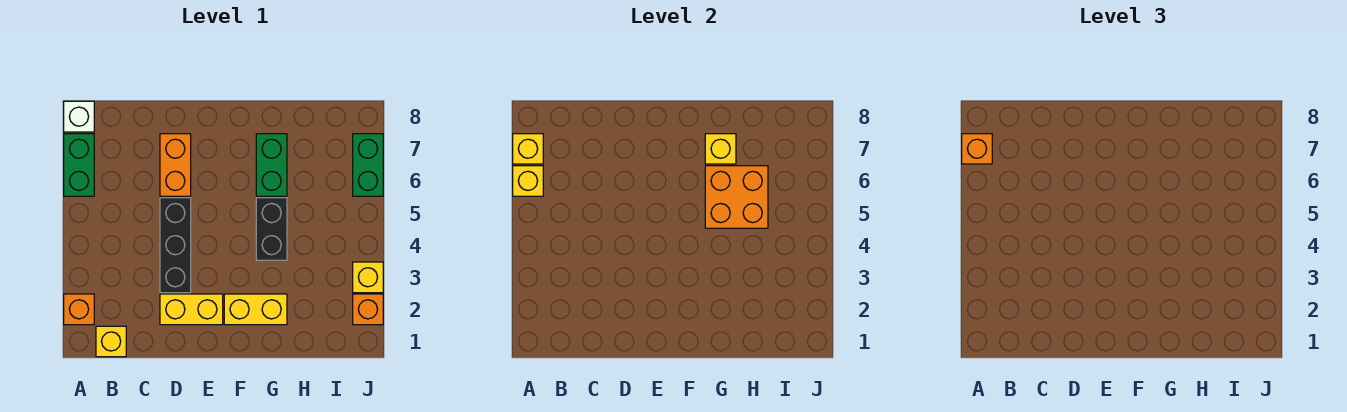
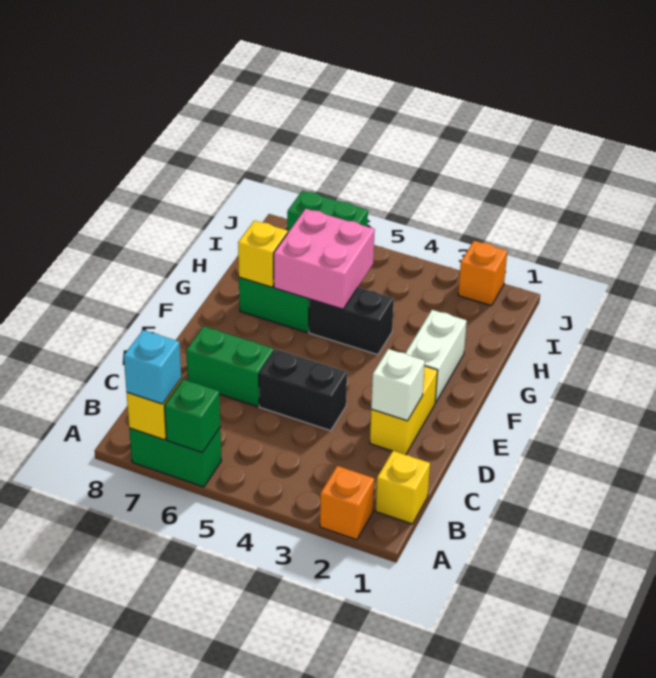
yellow 1x1 brick [513,166,543,196] -> green 1x1 brick [165,379,220,453]
orange 1x1 brick [962,134,992,164] -> cyan 1x1 brick [124,330,181,404]
white 1x1 brick [64,101,94,132] -> white 1x1 brick moved to [371,349,425,421]
black 1x3 brick [160,198,191,293] -> black 1x2 brick [259,349,347,431]
orange 1x2 brick [160,134,191,196] -> green 1x2 brick [186,326,274,407]
yellow 1x2 brick [224,294,287,325] -> white 1x2 brick [405,310,467,403]
orange 2x2 brick [705,166,768,228] -> pink 2x2 brick [274,209,375,309]
yellow 1x1 brick [353,262,383,293] -> none

